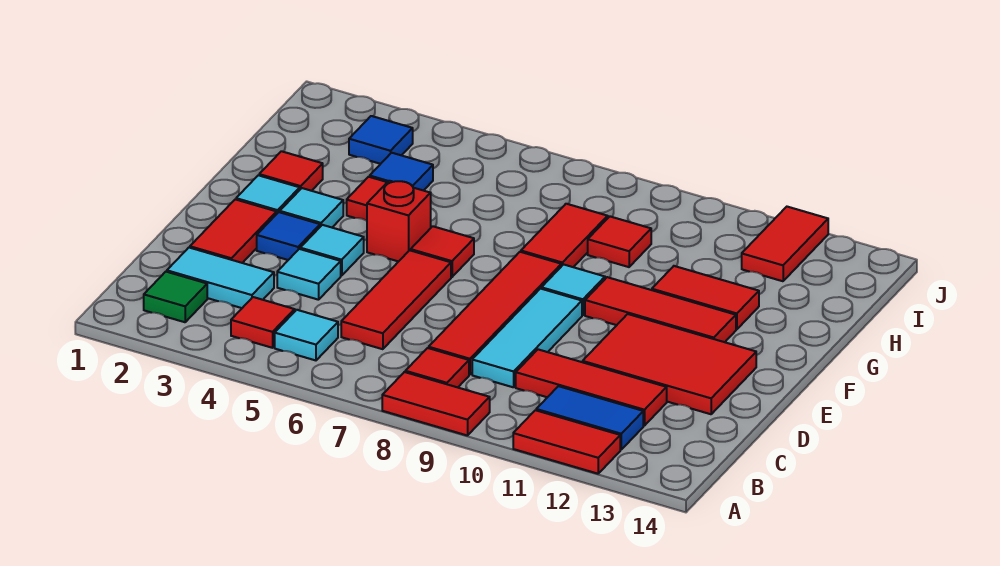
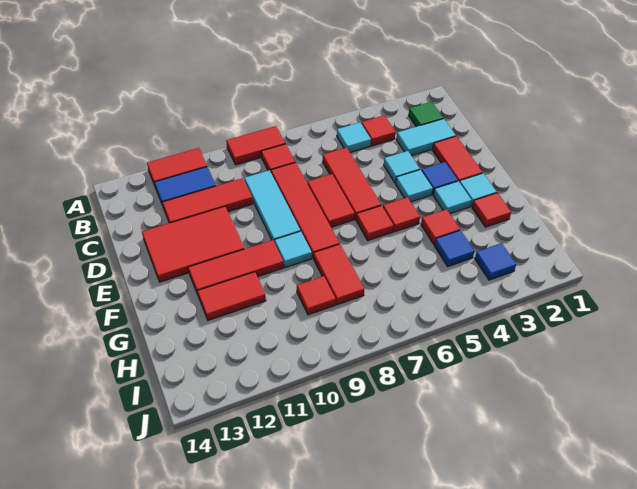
red 1x1 brick [367,181,431,262] -> red 1x1 tile [383,197,420,232]
red 1x2 tile [742,207,828,281] -> red 1x2 tile moved to [307,174,355,227]

